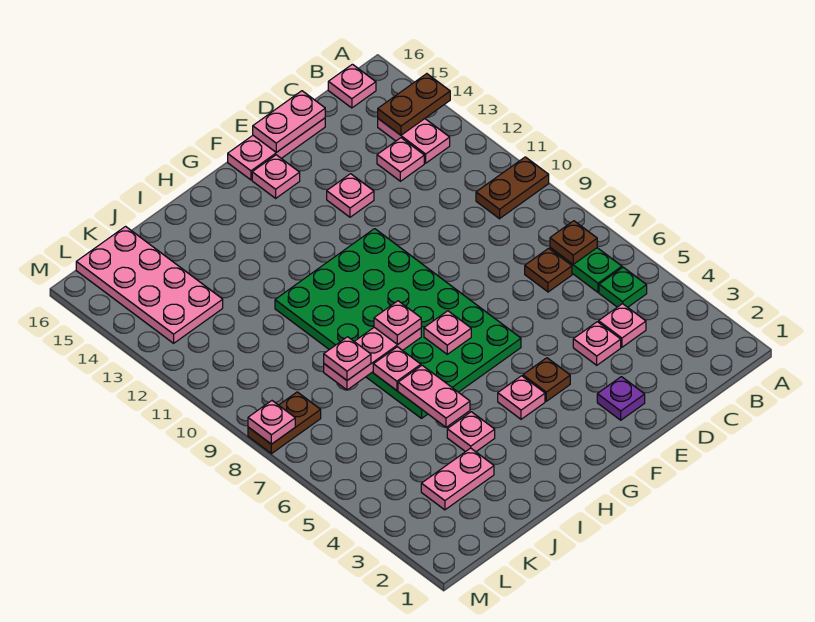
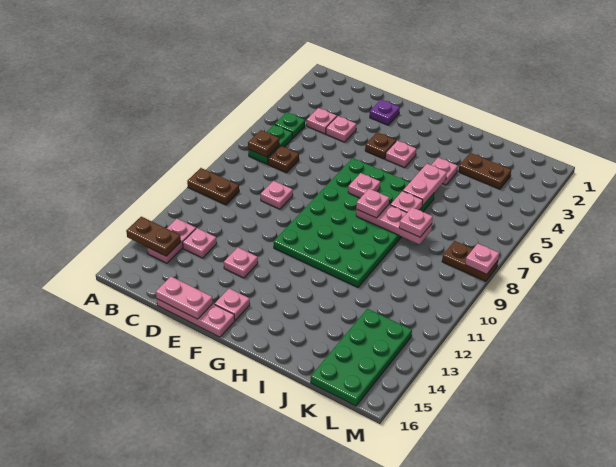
pink 1x1 plate [328,64,376,108] -> pink 1x1 plate moved to [261,181,293,209]
pink 1x2 plate [421,448,494,510] -> brown 1x2 plate [459,153,511,189]
pink 2x4 plate [76,226,223,343] -> green 2x4 plate [311,309,412,406]

